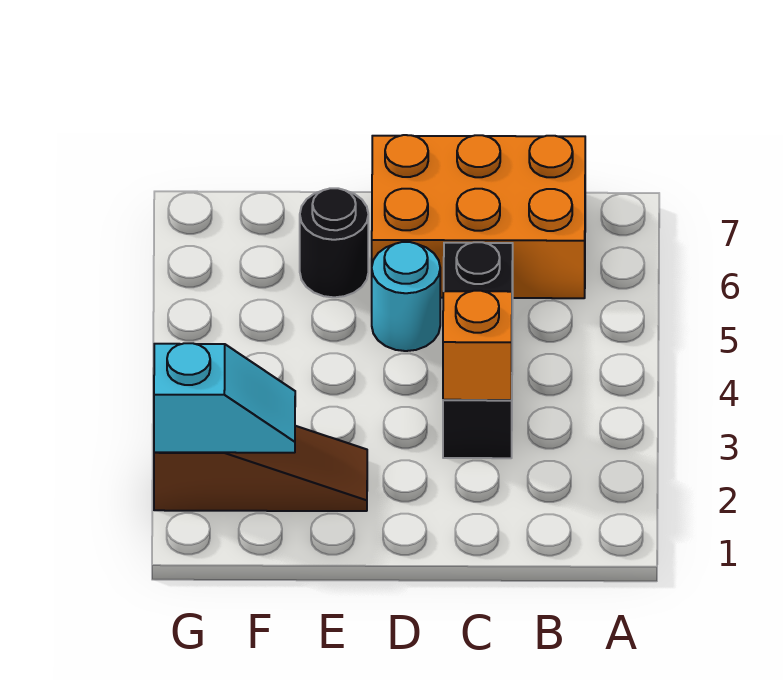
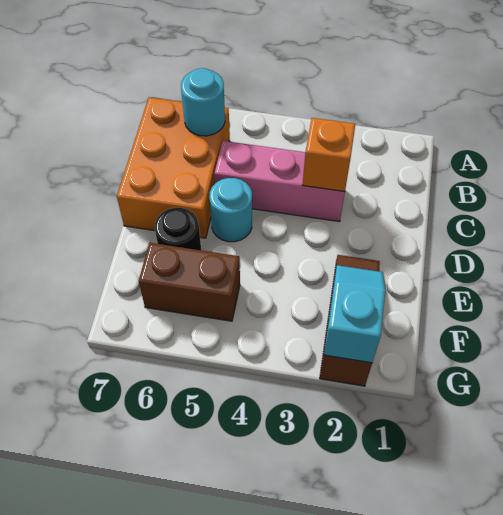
none -> cyan 1x1 round brick [181,68,225,136]
black 1x3 brick [443,242,513,458] -> pink 1x3 brick [214,141,345,222]
none -> brown 1x2 brick [139,243,240,321]

